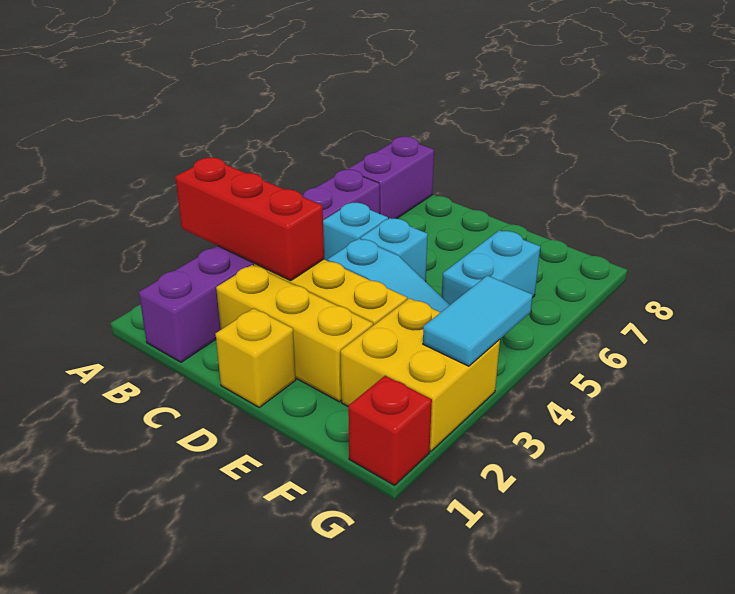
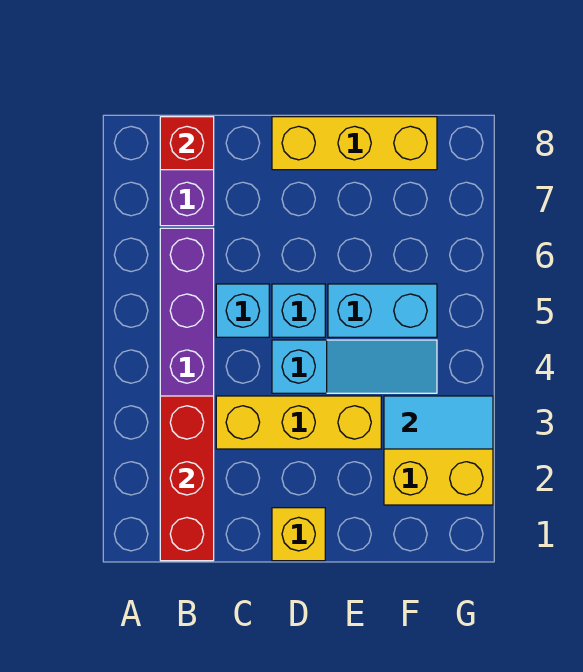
red 1x3 brick [175,158,324,281] -> red 1x3 brick turned to [160,396,214,561]
yellow 1x3 brick [216,265,373,402] -> yellow 1x3 brick moved to [272,117,437,170]
cyan 1x2 brick [442,230,540,305] -> cyan 1x2 brick turned to [328,284,437,337]
red 1x1 brick [348,376,432,485] -> red 1x1 brick moved to [160,117,214,170]
cyan 1x2 tile [423,275,532,366] -> cyan 1x2 tile turned to [384,396,493,449]

